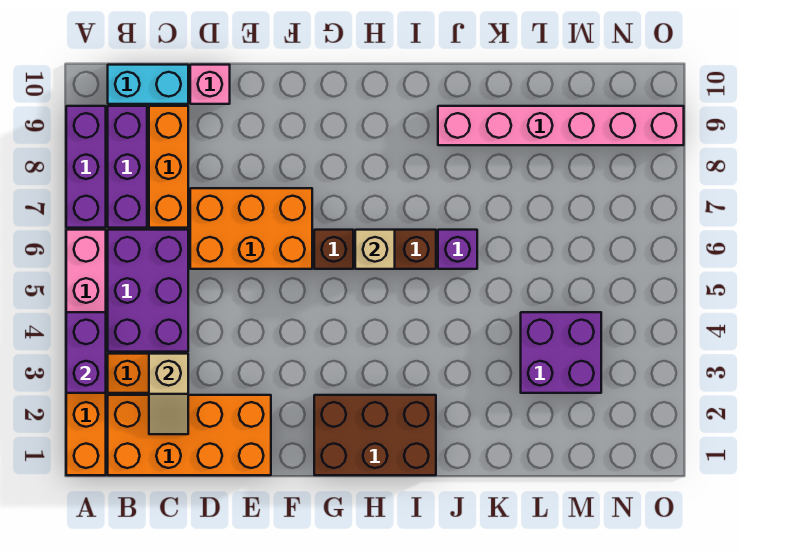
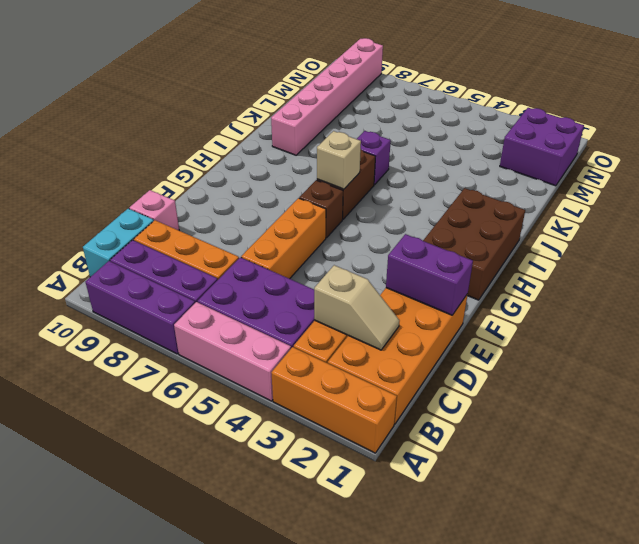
purple 1x2 brick [66,312,106,393] -> purple 1x2 brick moved to [386,234,473,315]
orange 2x3 brick [190,188,312,269] -> orange 1x3 brick [241,198,326,279]
purple 2x2 brick [521,312,601,393] -> purple 2x2 brick moved to [500,108,584,186]

